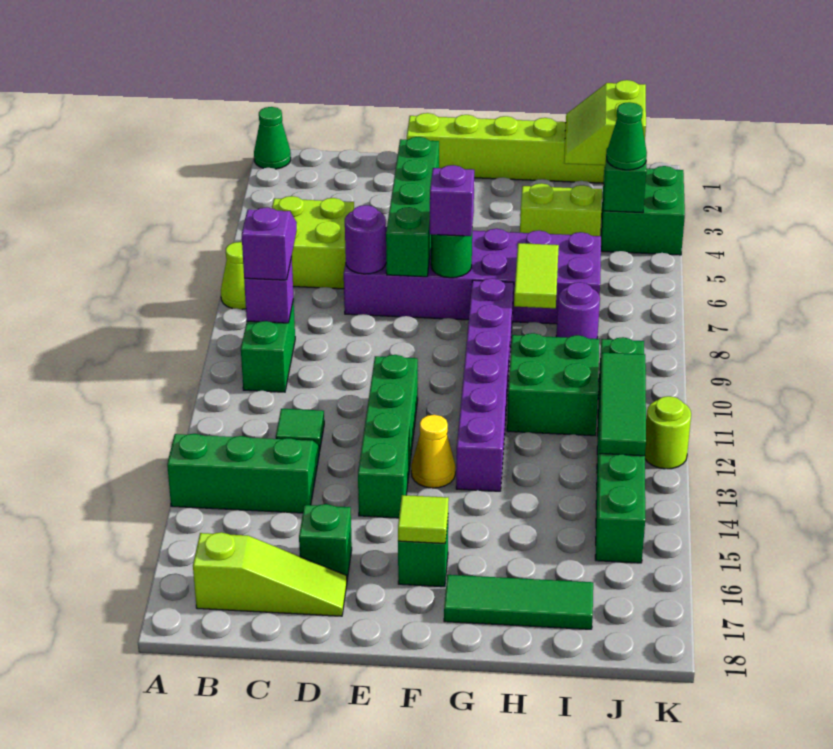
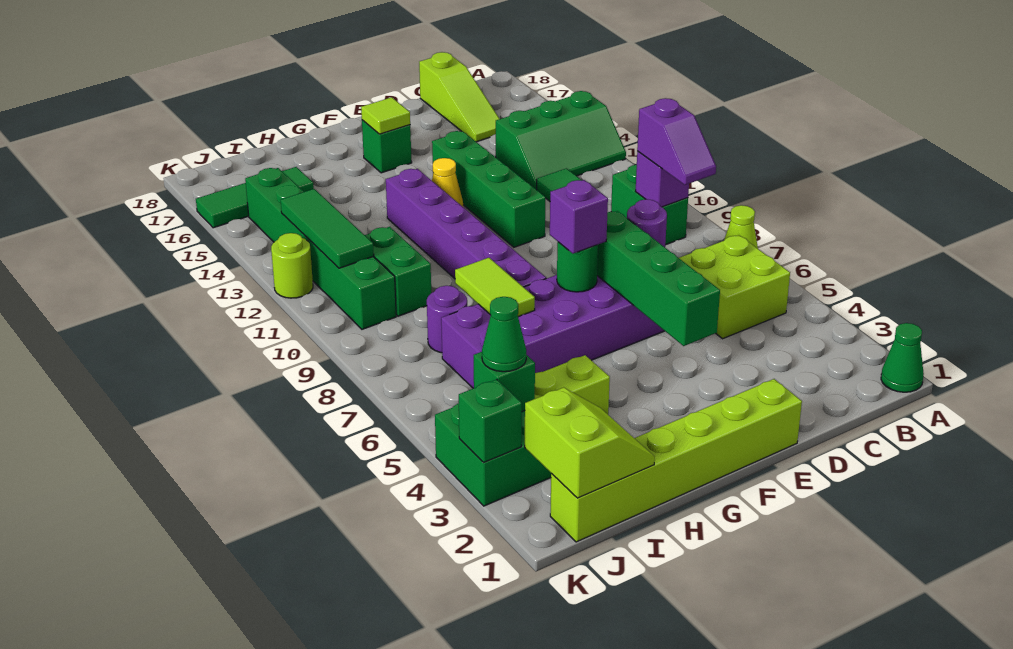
lime 1x3 slope [193,532,347,616] -> lime 1x3 slope turned to [419,52,499,142]
green 1x1 brick [299,504,352,579] -> green 1x1 brick moved to [459,379,522,463]
green 1x3 tile [444,575,593,629] -> green 1x3 tile moved to [196,167,314,228]
green 2x2 brick [507,333,599,436] -> green 1x2 brick [365,227,431,316]

